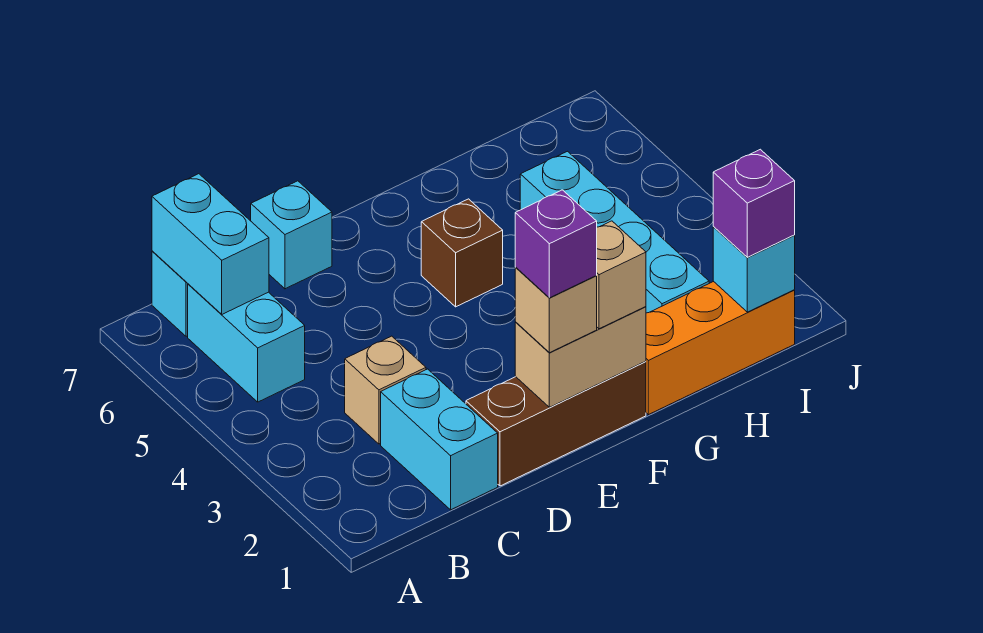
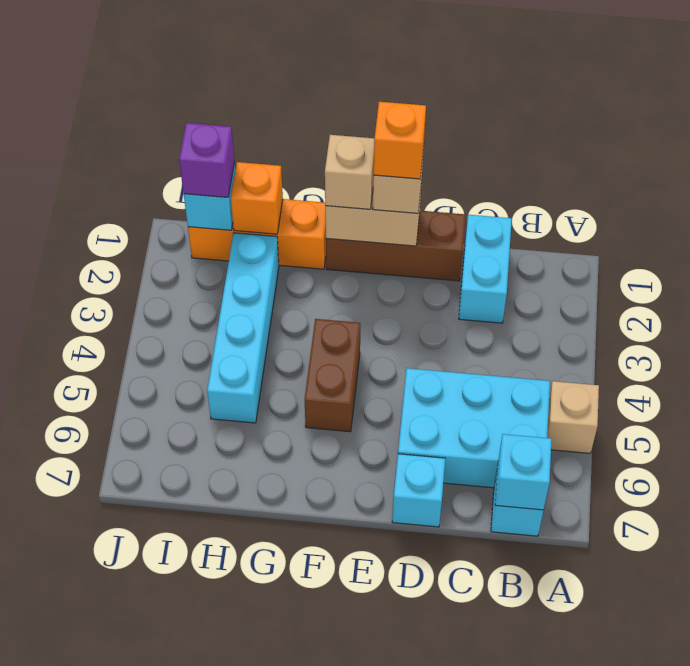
cyan 1x2 brick [188,284,305,402] -> cyan 2x3 brick [398,368,550,488]
cyan 1x2 brick [152,174,269,314] -> cyan 1x1 brick [495,434,552,510]
tan 1x1 brick [345,336,426,444] -> tan 1x1 brick moved to [547,381,599,453]
purple 1x1 brick [515,190,597,298] -> orange 1x1 brick [374,102,426,179]
brown 1x1 brick [421,199,503,307] -> brown 1x2 brick [304,319,360,432]
none -> orange 1x1 brick [231,162,283,234]

